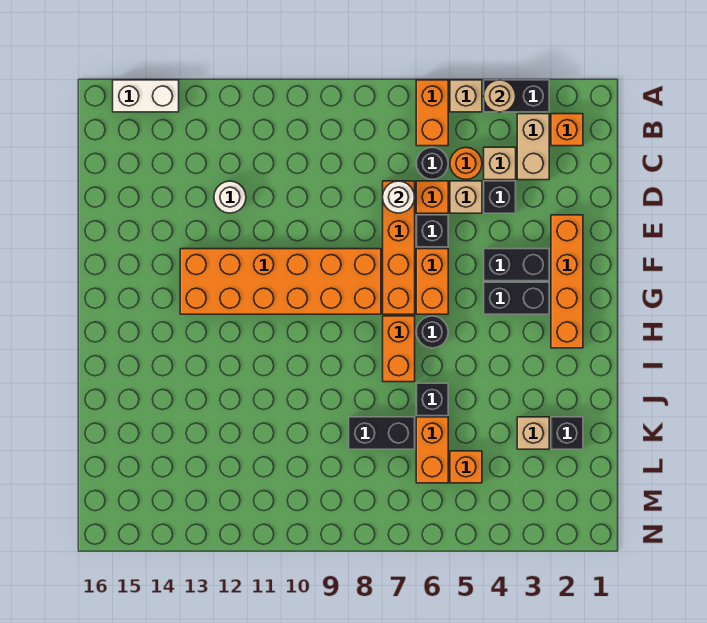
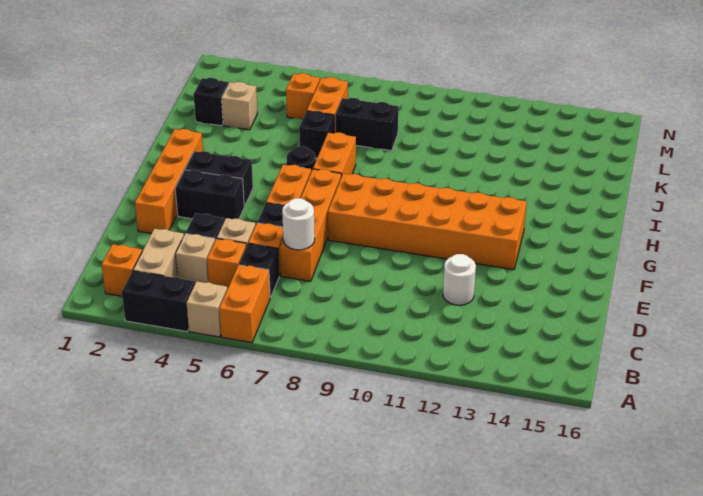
tan 1x1 round brick [484,80,516,112] -> none
white 1x2 brick [113,80,179,112] -> none
orange 1x1 round brick [450,147,482,179] -> orange 1x1 brick [207,239,246,289]
black 1x1 round brick [416,147,448,179] -> black 1x1 brick [239,244,279,297]

